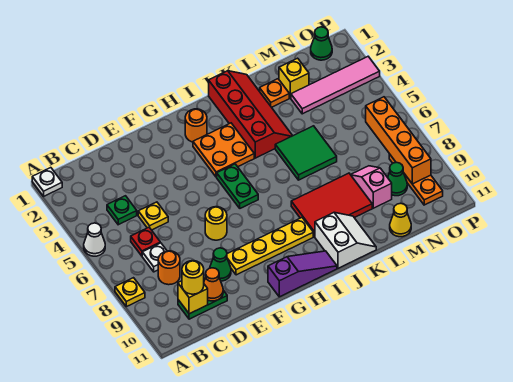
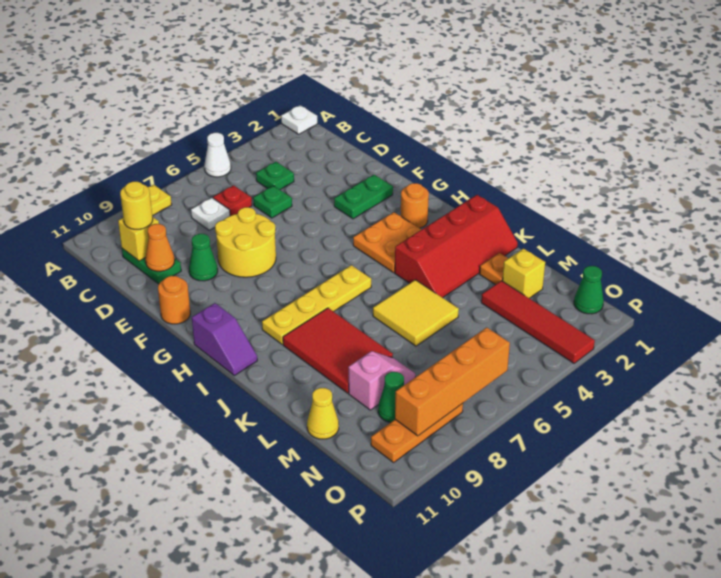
orange 1x1 round brick [158,251,180,285] -> orange 1x1 round brick moved to [158,276,190,324]
yellow 1x1 plate [138,202,168,230] -> green 1x1 plate [253,186,292,218]
yellow 1x1 round brick [205,207,227,240] -> yellow 2x2 round brick [215,207,276,277]
yellow 1x4 plate [227,218,313,275] -> yellow 1x4 plate turned to [262,265,371,345]
purple 1x3 slope [268,251,337,297] -> purple 1x2 slope [192,303,257,376]
green 1x2 plate [217,164,258,208] -> green 1x2 plate moved to [334,175,393,219]
white 2x2 slope [315,213,376,268] -> none
green 2x2 tile [275,126,337,180] -> yellow 2x2 tile [373,280,459,346]
pink 1x4 tile [291,57,380,114] -> red 1x4 tile [481,281,595,363]

